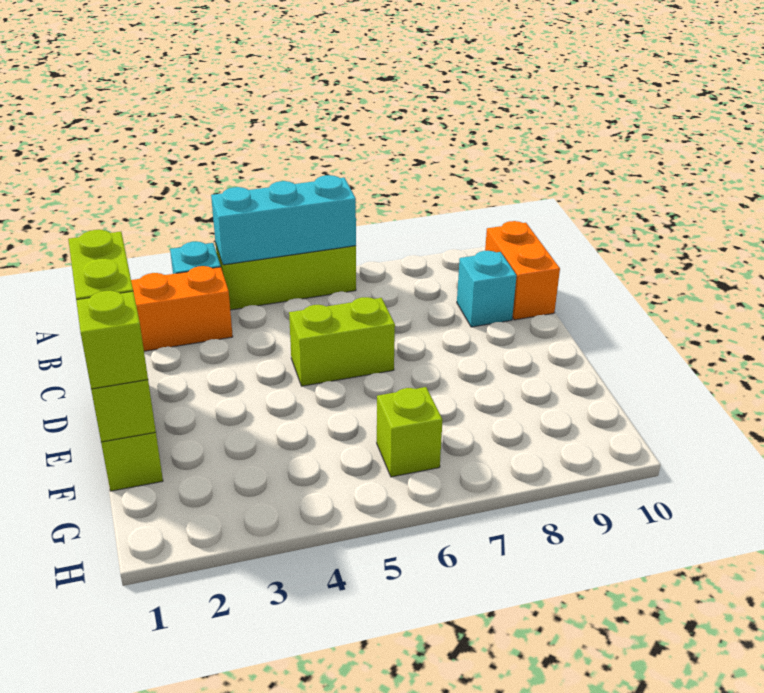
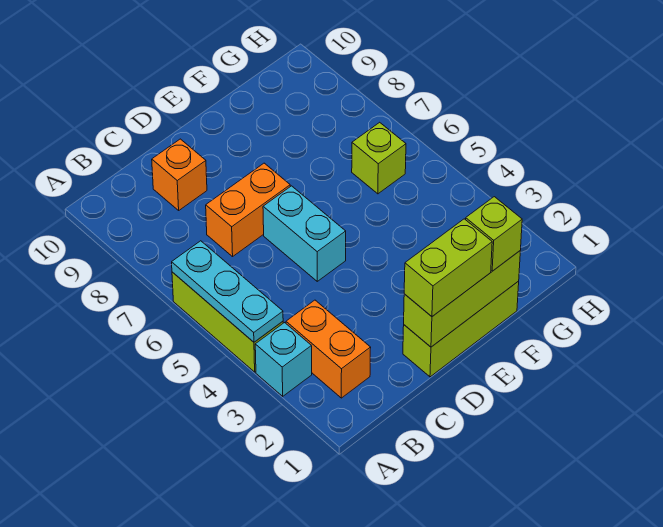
cyan 1x3 brick [211,175,356,265] -> cyan 1x3 plate [172,241,283,342]
orange 1x2 brick [485,221,560,320] -> orange 1x2 brick moved to [206,163,290,257]
cyan 1x1 brick [457,251,517,327] -> orange 1x1 brick [152,139,207,210]
lime 1x2 brick [289,297,395,386] -> cyan 1x2 brick [263,186,346,281]

